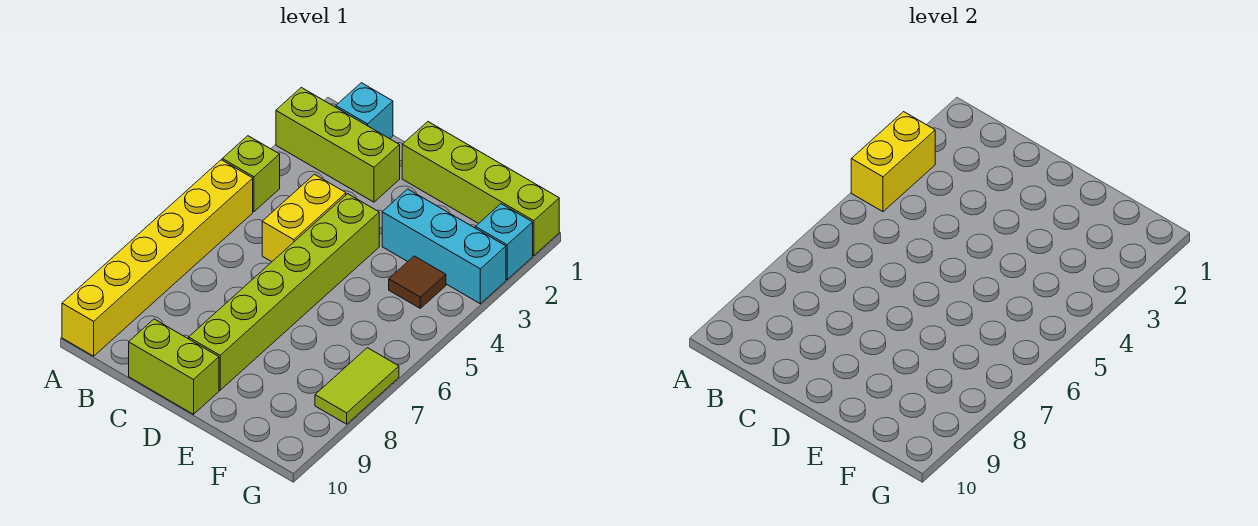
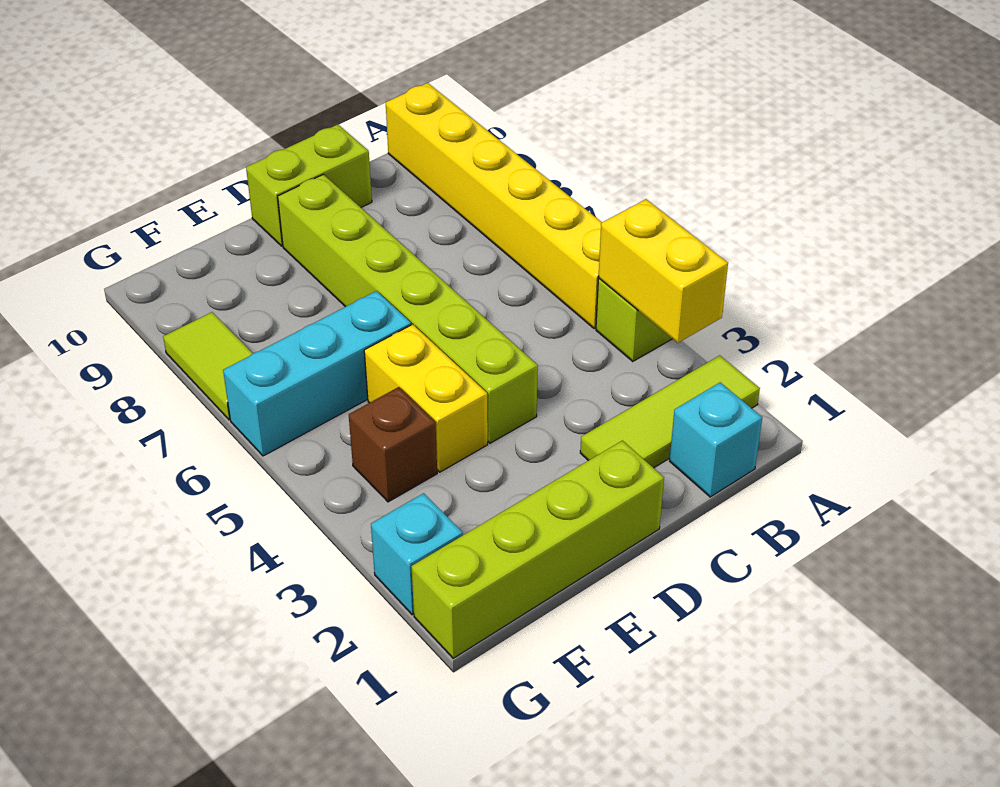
lime 1x3 brick [276,87,400,202] -> lime 1x3 tile [580,355,760,468]
yellow 1x2 brick [262,174,346,262] -> yellow 1x2 brick moved to [364,324,488,472]
cyan 1x3 brick [382,189,506,304] -> cyan 1x3 brick moved to [223,291,411,456]
brown 1x1 tile [389,256,446,308] -> brown 1x1 brick [349,387,437,502]

